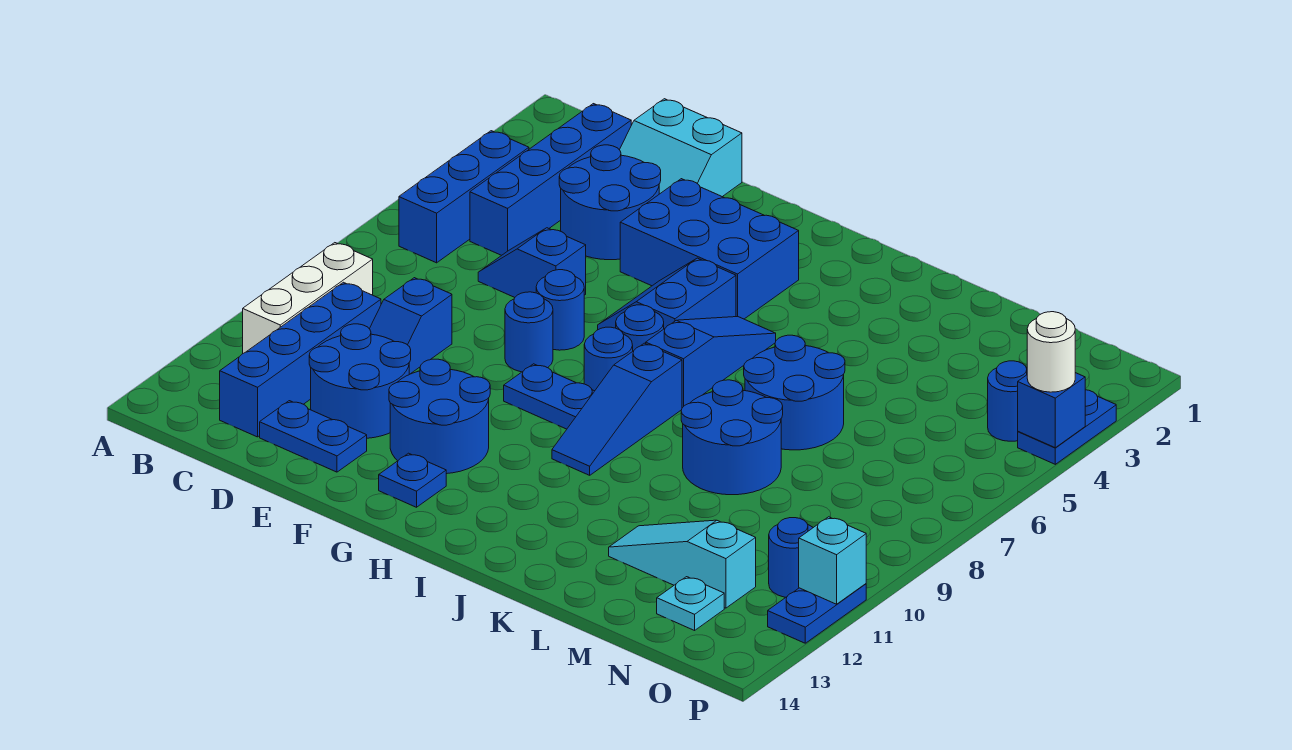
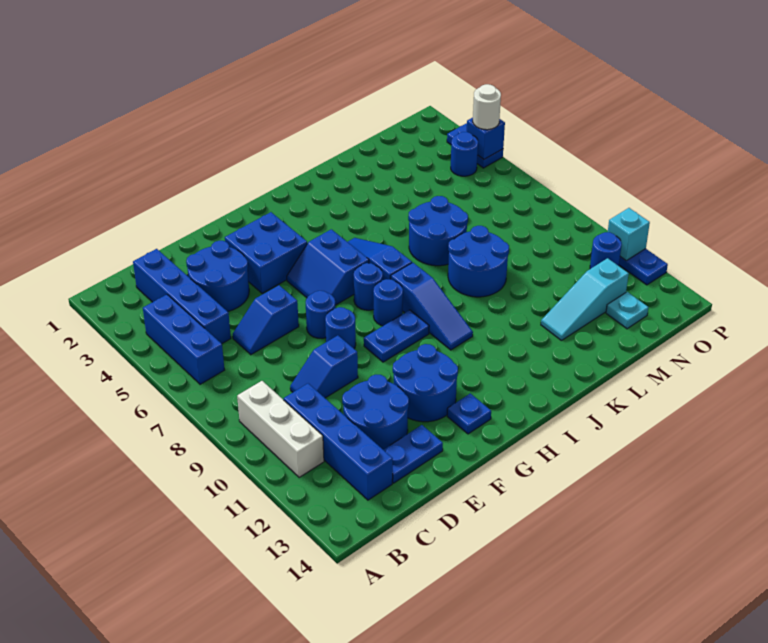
cyan 2x2 slope [620,99,742,197] -> none
blue 1x2 slope [370,278,452,374] -> blue 1x2 slope turned to [290,335,358,398]
blue 2x3 brick [620,179,799,319] -> blue 2x2 brick [225,212,307,293]

